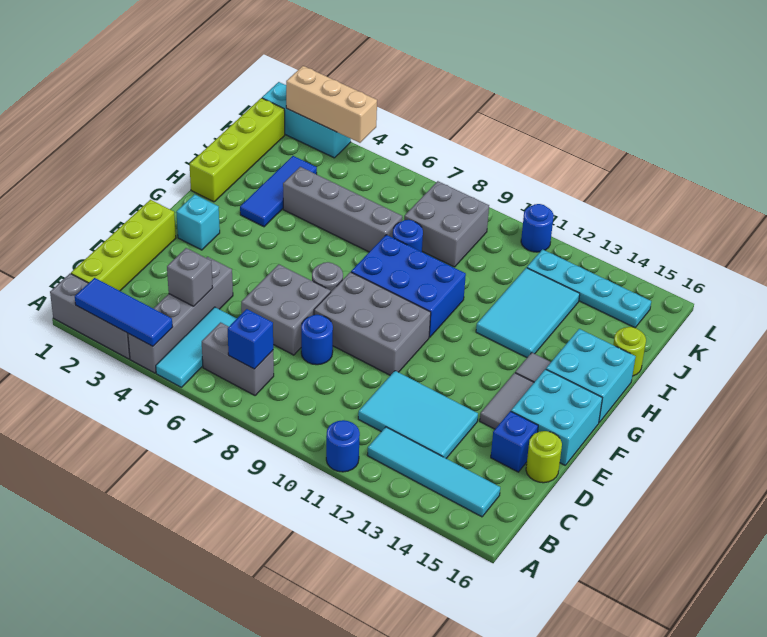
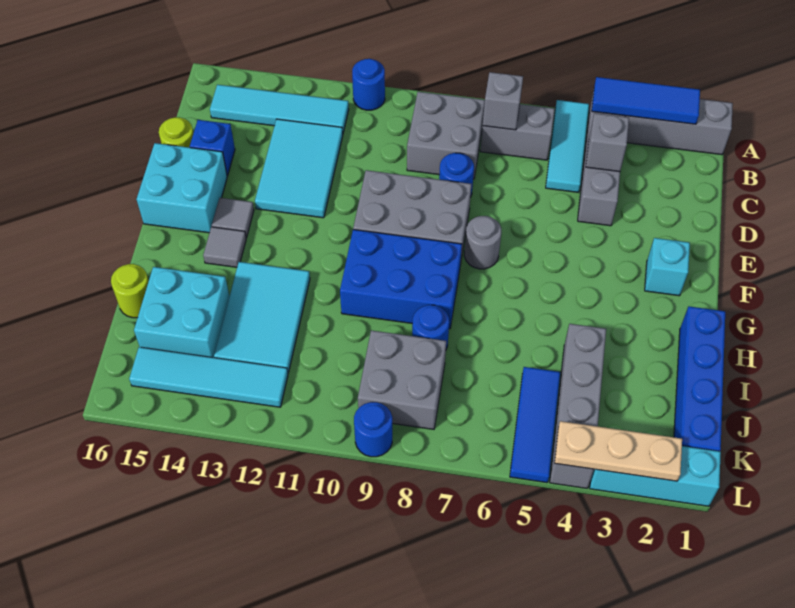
lime 1x4 brick [71,200,176,291] -> none
blue 1x1 brick [228,309,273,369] -> grey 1x1 brick [483,72,523,130]
cyan 2x3 tile [358,371,478,458] -> cyan 2x3 tile turned to [255,119,343,218]
grey 2x2 brick [241,264,331,355] -> grey 2x2 brick moved to [407,92,485,179]
grey 1x2 tile [480,373,534,429] -> grey 1x1 tile [212,198,254,238]
cyan 2x2 brick [546,329,636,422] -> cyan 2x2 brick moved to [134,267,229,358]
lime 1x4 brick [189,98,285,202] -> blue 1x4 brick [674,307,725,451]
blue 1x3 tile [240,156,317,227] -> blue 1x3 tile moved to [510,367,560,483]
grey 1x4 brick [283,167,402,252] -> grey 1x4 brick turned to [550,324,606,488]
cyan 1x4 plate [527,249,651,328] -> cyan 1x4 tile [129,347,288,407]
tan 1x3 brick [286,66,377,143] -> tan 1x3 plate [555,421,682,481]
blue 1x1 round brick [521,204,554,252] -> blue 1x1 round brick moved to [354,402,392,457]

